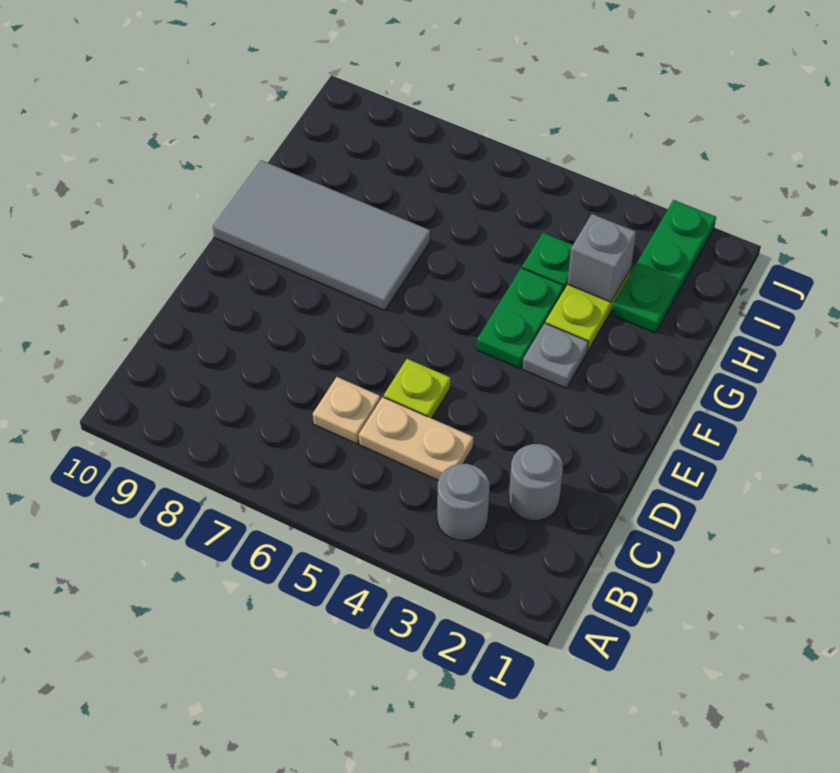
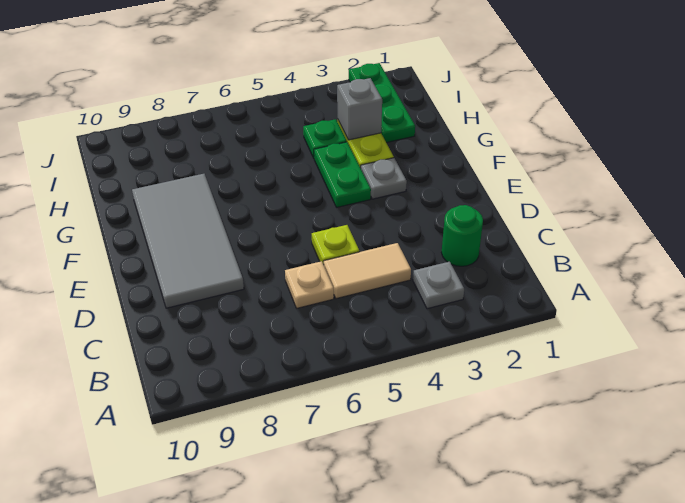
grey 1x1 round brick [437,464,489,540] -> grey 1x1 plate [413,262,464,309]
grey 1x1 round brick [509,444,563,521] -> green 1x1 round brick [442,205,483,266]
tan 1x2 plate [359,397,473,480] -> tan 1x2 tile [324,243,411,299]
grey 2x4 tile [213,160,430,311] -> grey 2x4 tile turned to [132,174,244,308]

